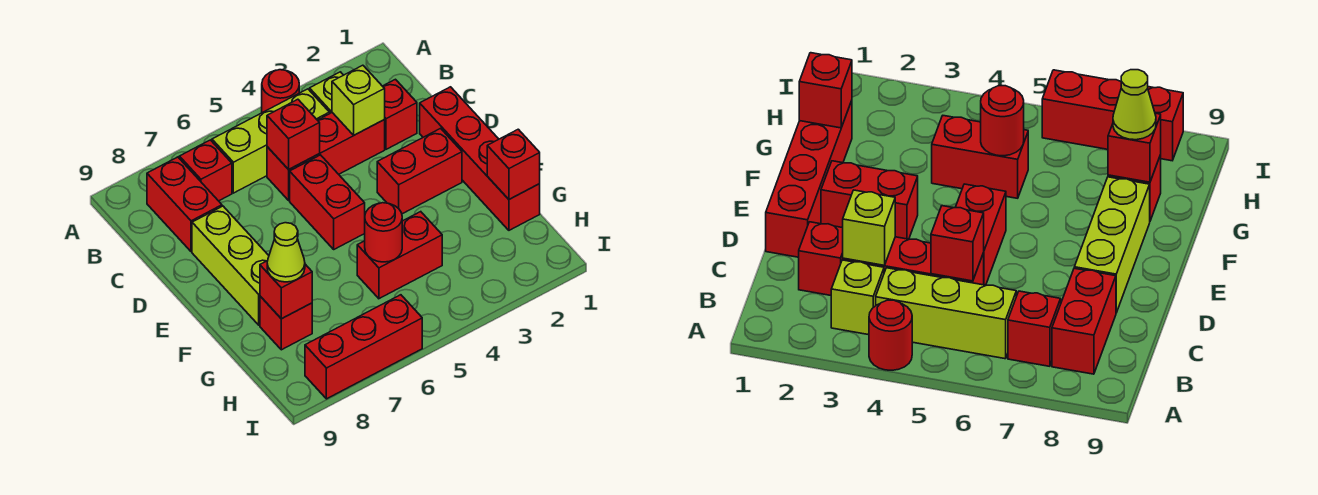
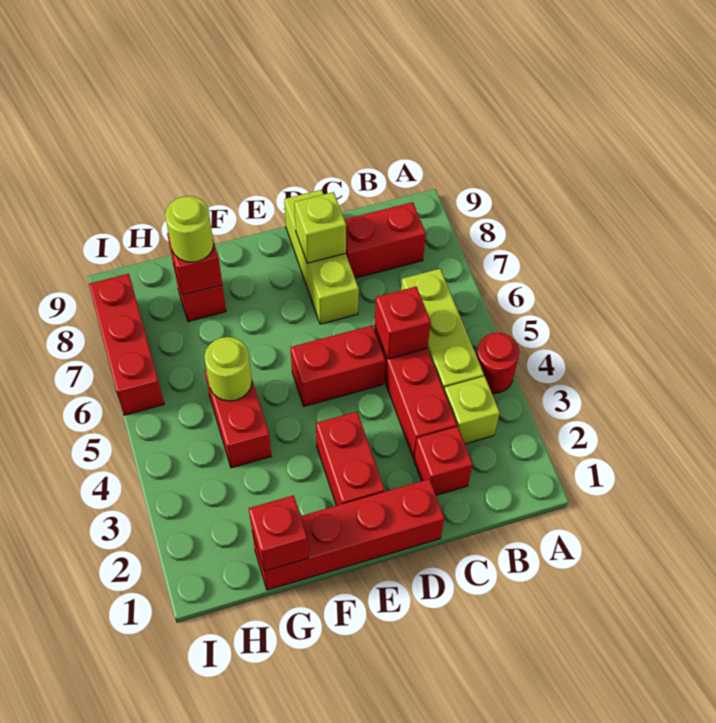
red 1x1 brick [179,140,232,201] -> none
lime 1x1 brick [332,65,385,135] -> lime 1x1 brick moved to [294,192,346,263]
lime 1x3 brick [192,206,269,325] -> lime 1x3 brick turned to [284,190,359,324]
red 1x1 round brick [365,203,402,262] -> lime 1x1 round brick [205,337,252,401]
lime 1x1 cone [267,223,305,282] -> lime 1x1 round brick [165,196,214,262]

